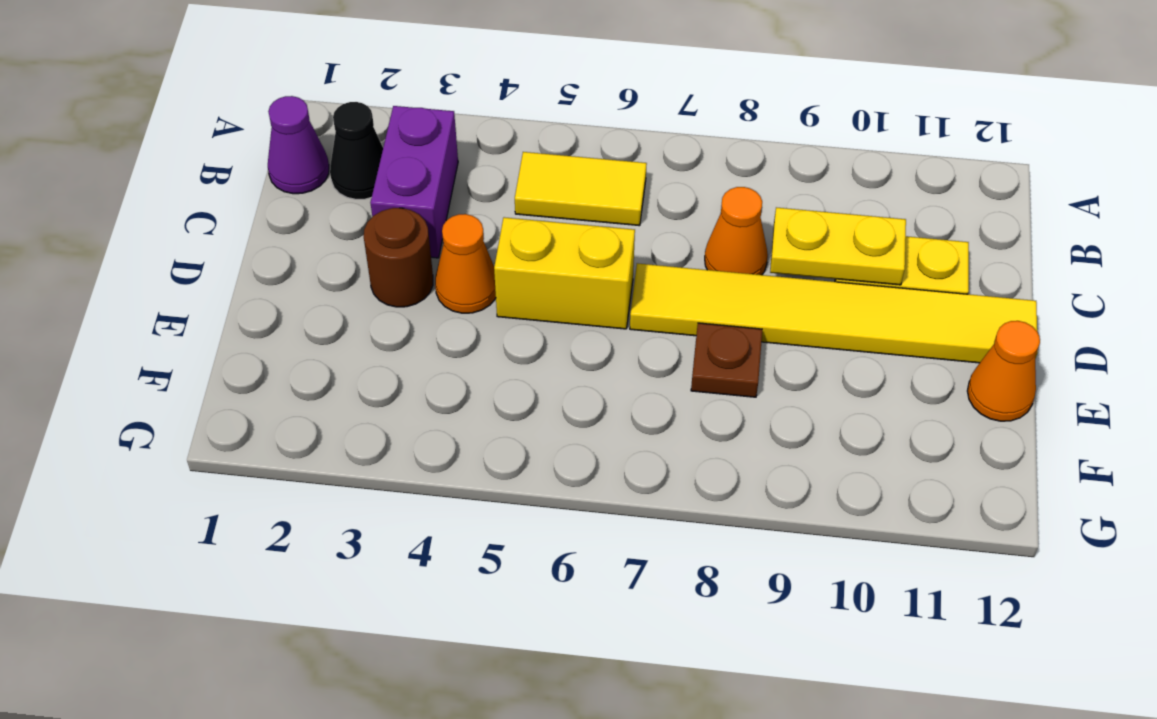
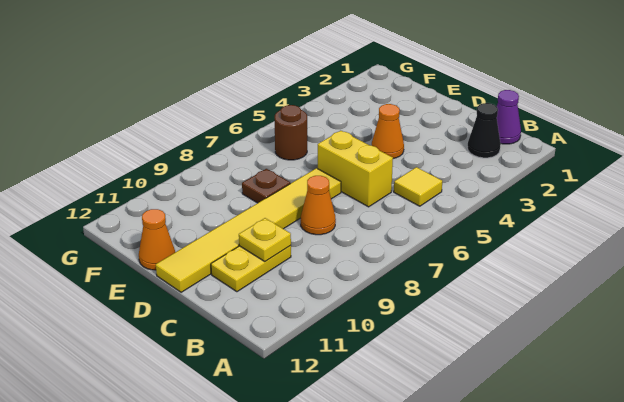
purple 1x2 brick [370,106,458,258] -> none
yellow 1x2 tile [515,152,647,226] -> yellow 1x1 tile [394,167,442,206]
yellow 1x2 plate [770,207,906,285] -> yellow 1x1 plate [239,218,291,261]
brown 1x1 round brick [364,208,433,307] -> brown 1x1 round brick moved to [275,105,307,160]
yellow 1x2 brick [494,217,635,329] -> yellow 1x2 brick turned to [318,131,393,207]

